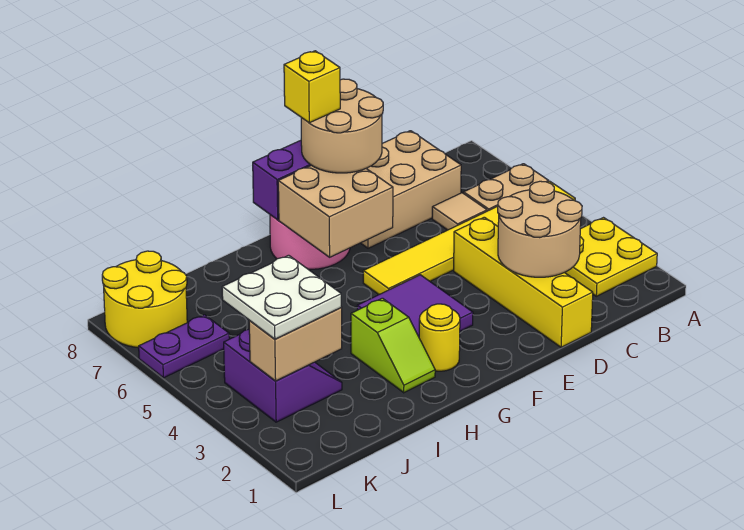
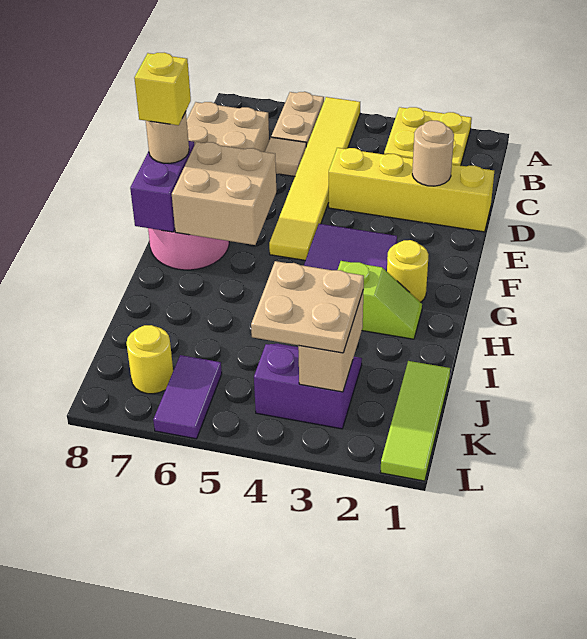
tan 2x2 round brick [498,181,582,277] -> tan 1x1 round brick [412,121,454,186]
tan 2x2 round brick [301,79,383,173] -> tan 1x1 round brick [146,112,189,163]
none -> lime 1x3 tile [380,361,450,481]
white 2x2 plate [222,255,341,339] -> tan 2x2 plate [251,261,364,353]
purple 1x2 plate [139,315,229,378] -> purple 1x2 tile [153,355,222,439]
yellow 2x2 round brick [102,251,187,348] -> yellow 1x1 round brick [126,325,173,394]

